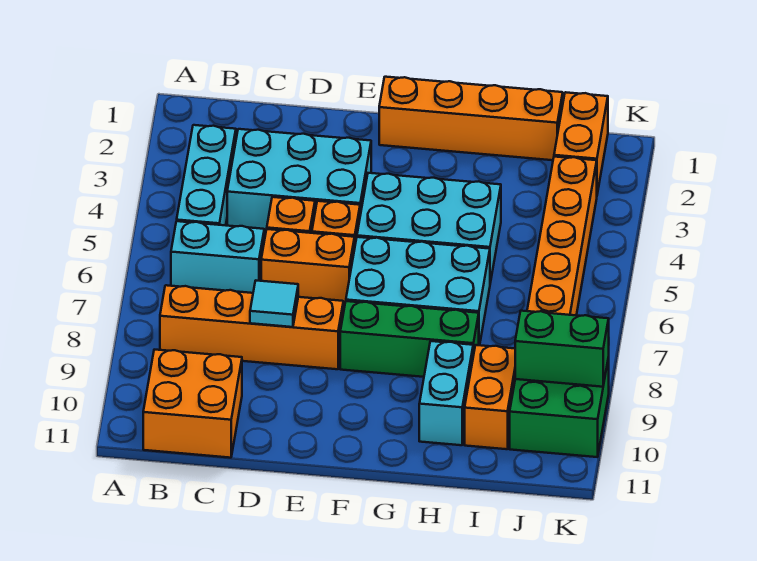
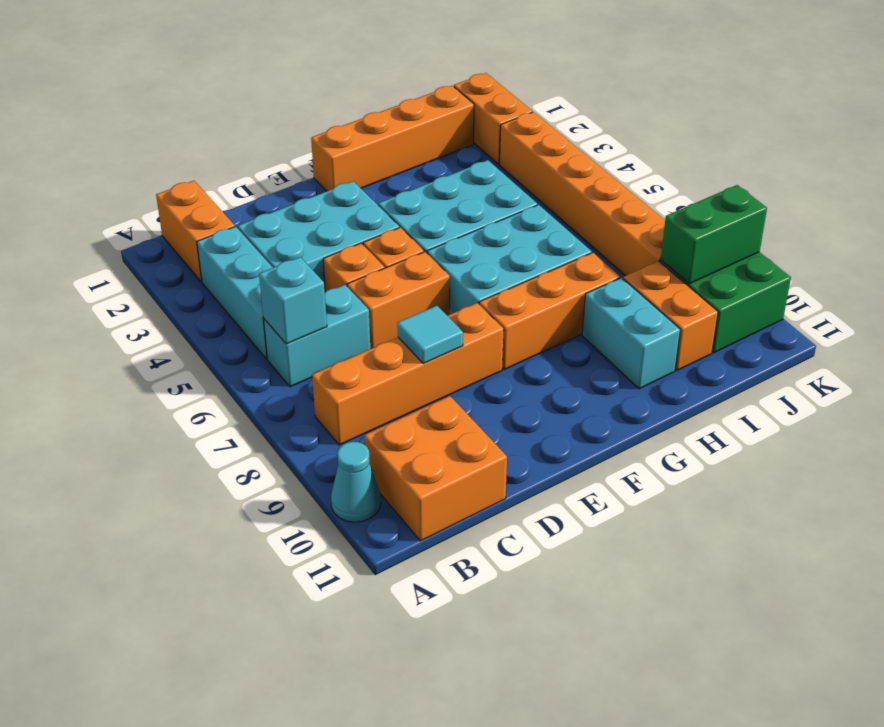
none -> cyan 1x1 cone [331,442,381,522]
none -> orange 1x2 brick [156,181,235,282]
none -> cyan 1x1 brick [259,257,327,344]
green 1x3 brick [340,301,479,377] -> orange 1x3 brick [479,253,620,370]

